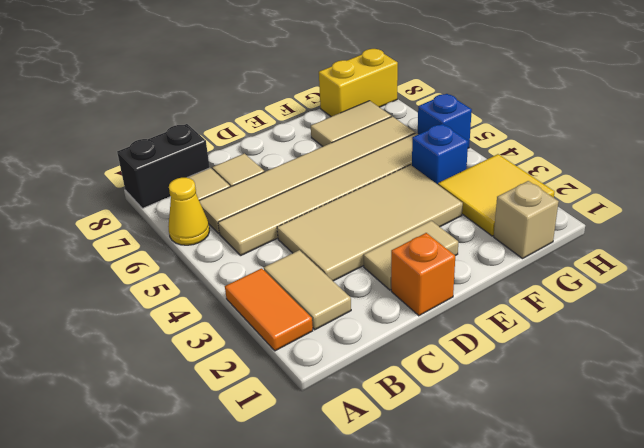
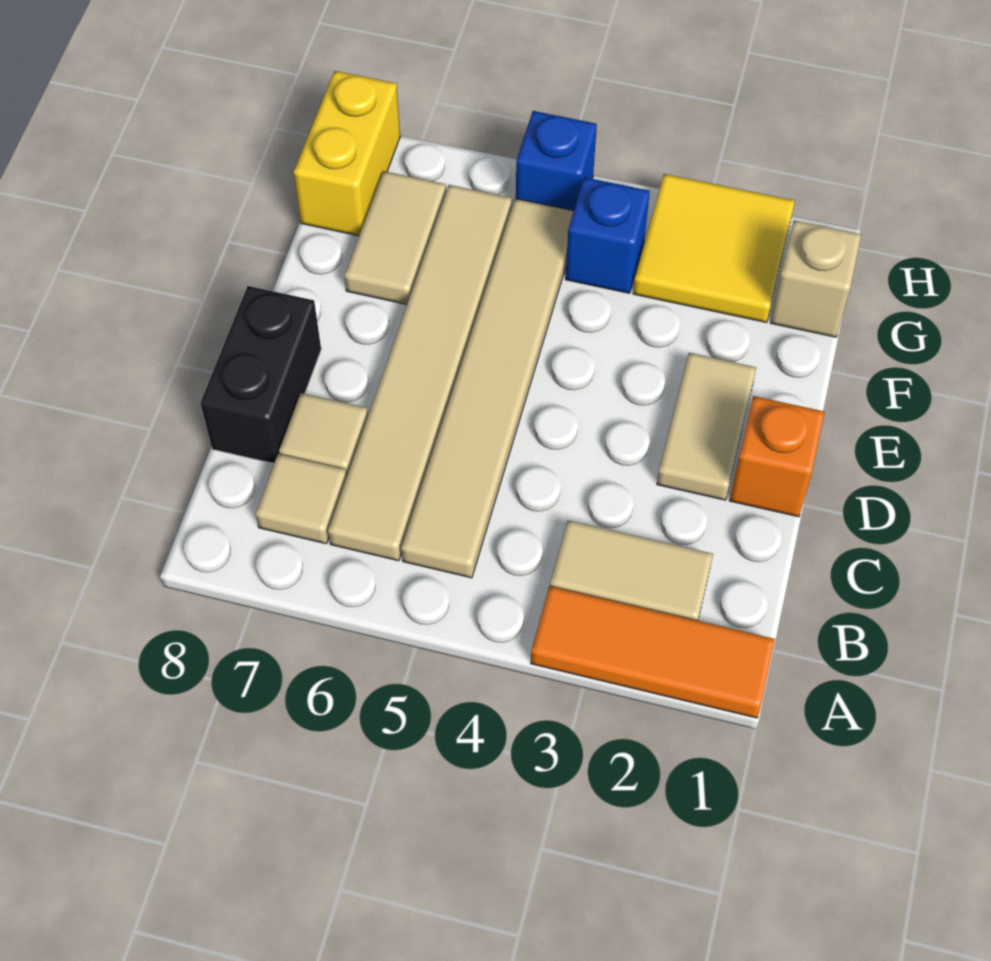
orange 1x2 tile [225,268,313,351] -> orange 1x3 tile [531,586,775,718]
yellow 1x1 cone [168,178,209,245] -> none
black 1x2 brick [117,124,210,208] -> black 1x2 brick moved to [200,286,321,464]
tan 2x4 tile [277,165,463,281] -> none

